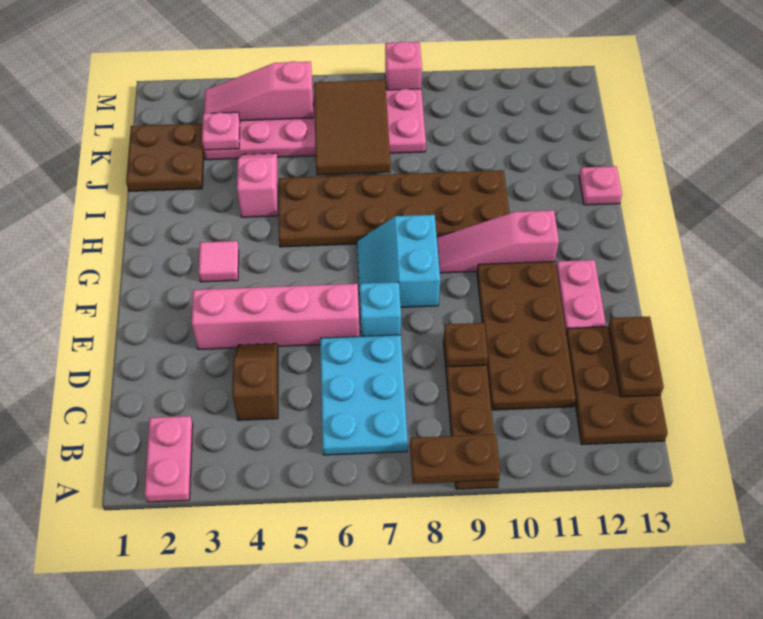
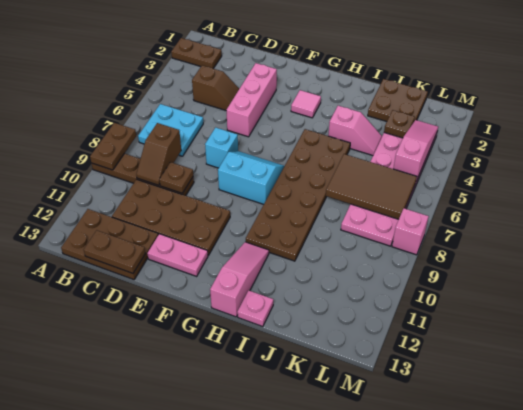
pink 1x2 plate [145,416,193,502] -> brown 1x2 plate [171,38,222,69]
cyan 2x3 plate [320,335,408,455] -> cyan 2x2 plate [138,104,203,156]
none -> brown 1x2 slope [136,123,181,186]
pink 1x4 brick [192,284,359,349] -> pink 1x3 brick [226,63,277,137]
pink 1x3 slope [437,210,559,273] -> pink 1x3 slope moved to [210,242,269,317]
pink 1x1 plate [202,112,240,150] -> brown 1x1 plate [384,110,415,138]

